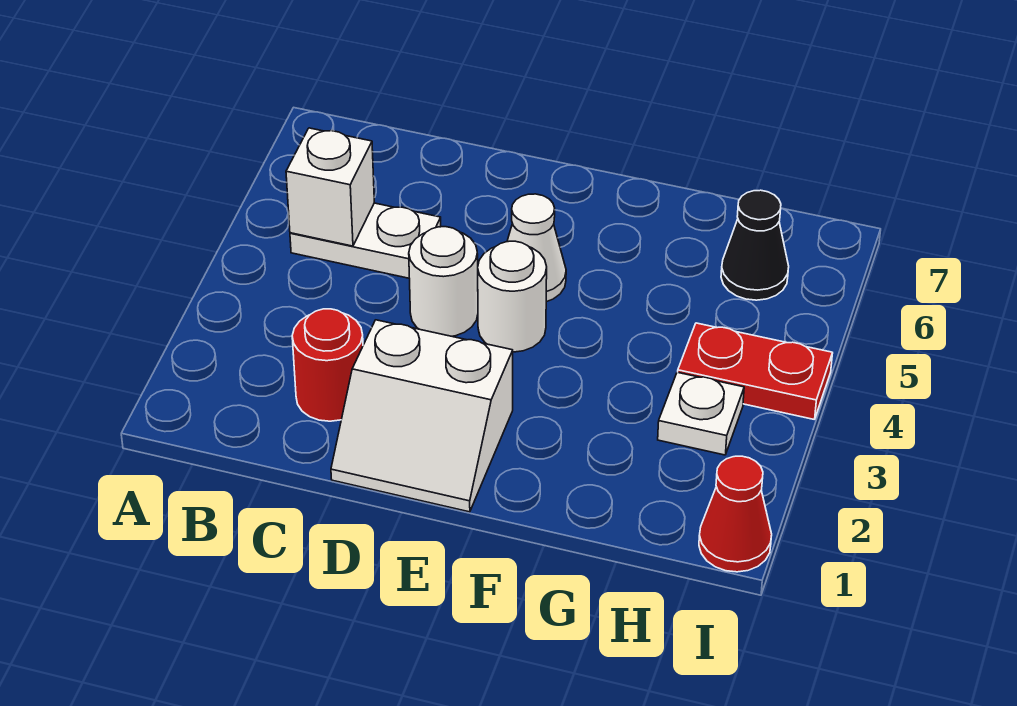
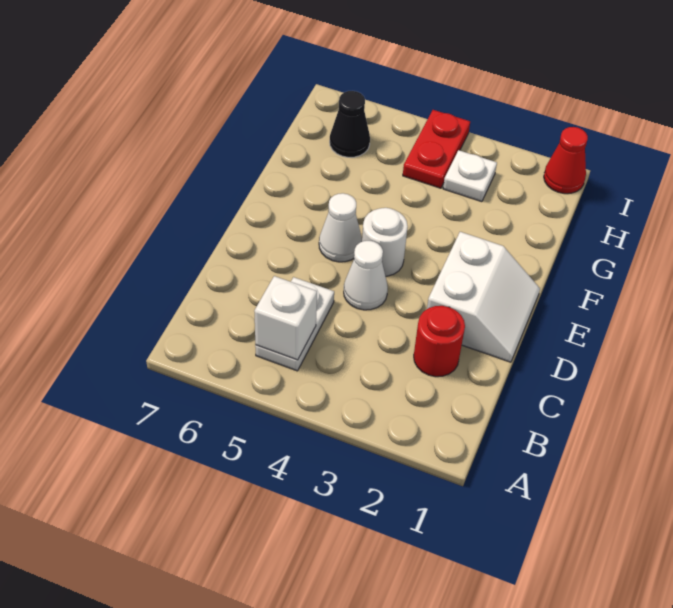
white 1x1 round brick [409,227,478,336] -> white 1x1 cone [344,241,388,310]

